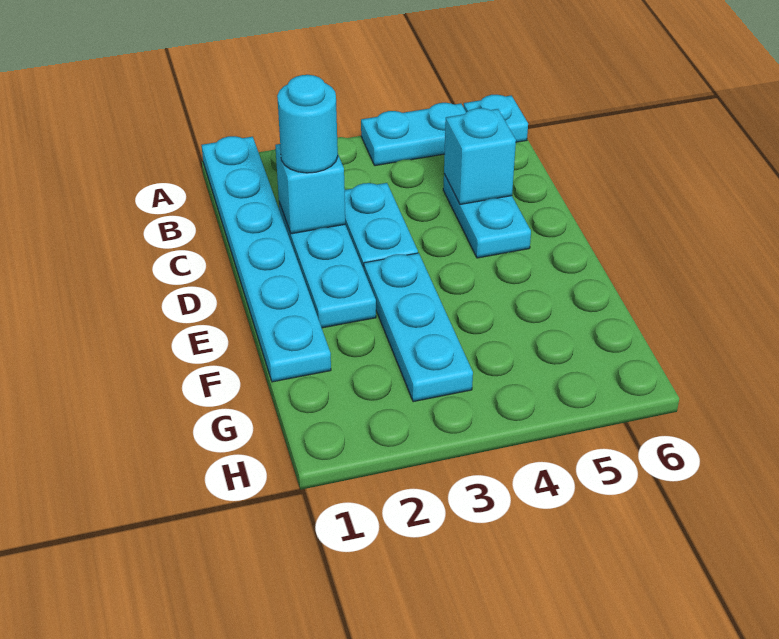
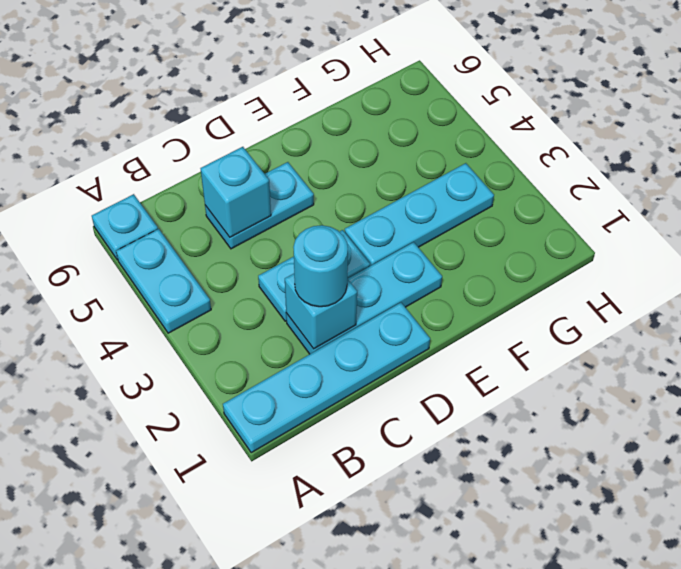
cyan 1x6 plate [202,136,331,382] -> cyan 1x4 plate [223,303,430,453]

